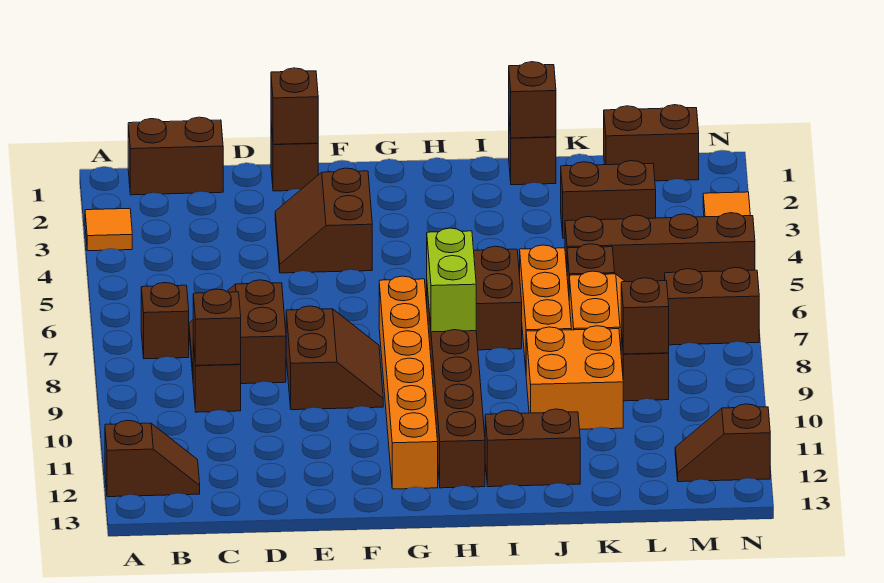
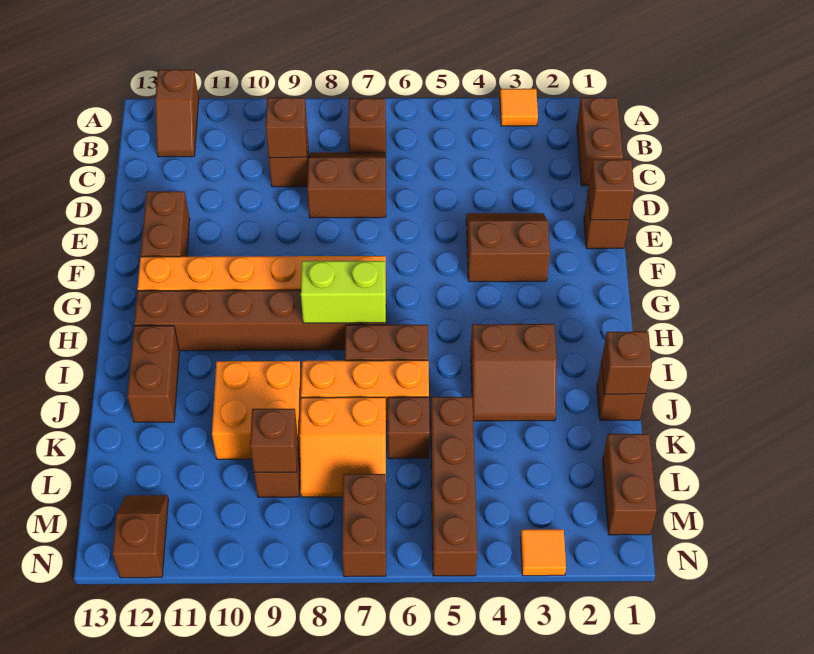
brown 2x2 slope [286,306,383,410] -> brown 2x2 slope moved to [470,324,557,421]
brown 1x2 brick [561,161,656,238] -> brown 1x2 brick moved to [141,191,190,257]

